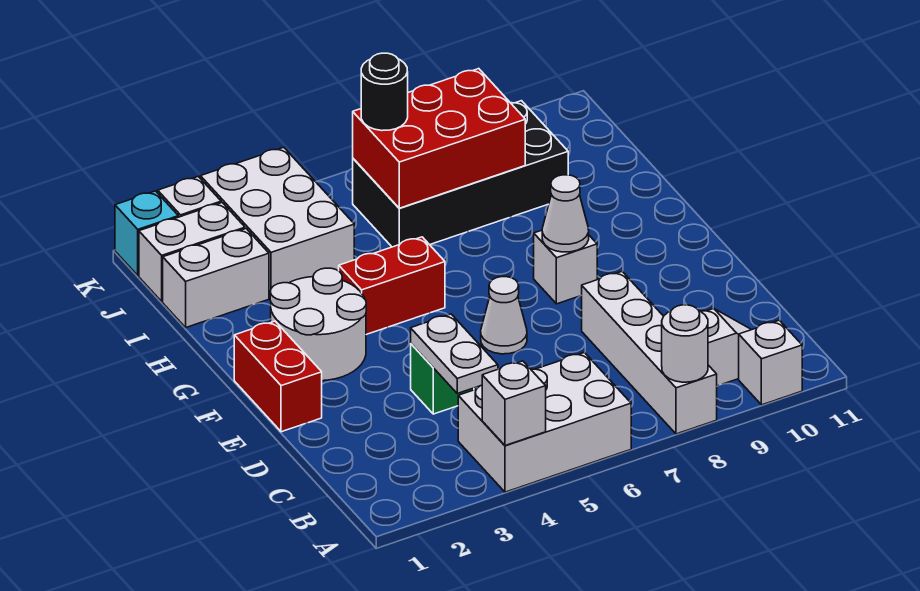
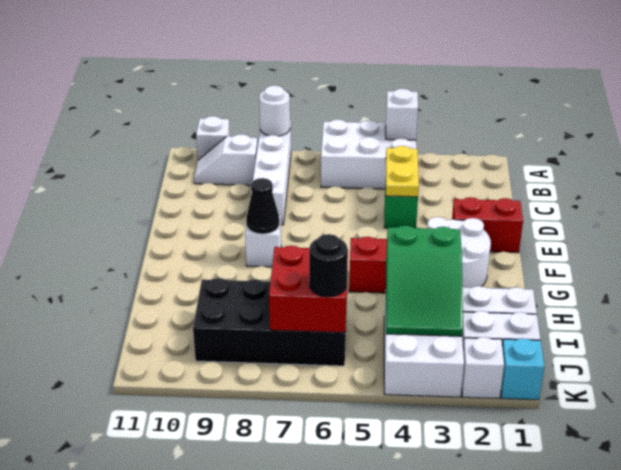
white 1x2 plate [411,314,498,393] -> yellow 1x2 plate [386,146,419,197]
red 1x2 brick [234,321,322,432] -> red 1x2 brick turned to [452,197,523,253]
white 1x1 cone [481,277,527,354] -> none
white 1x1 cone [542,175,589,252] -> black 1x1 cone [246,178,280,234]
none -> green 2x3 slope [386,226,463,336]
red 2x3 brick [353,69,525,208] -> red 2x2 brick [269,246,348,333]

